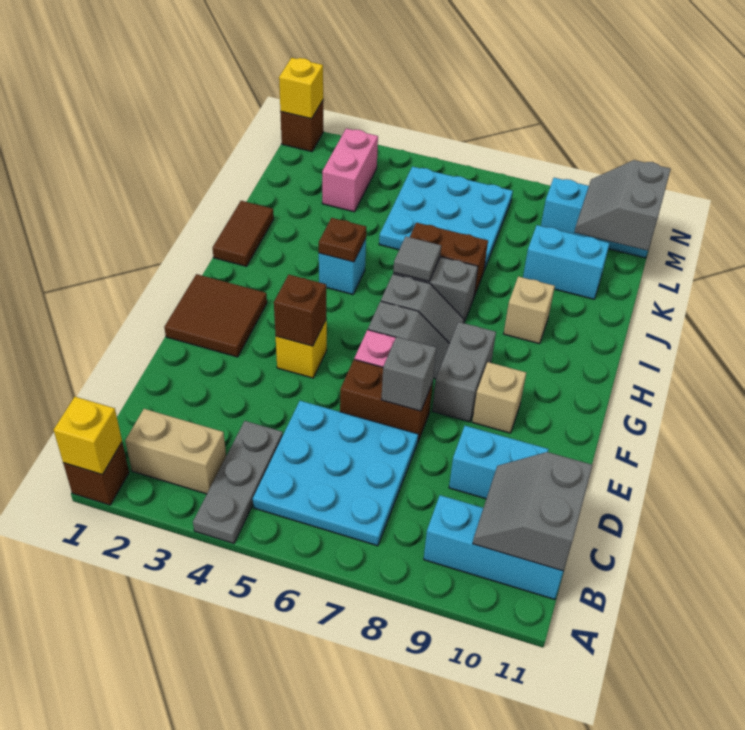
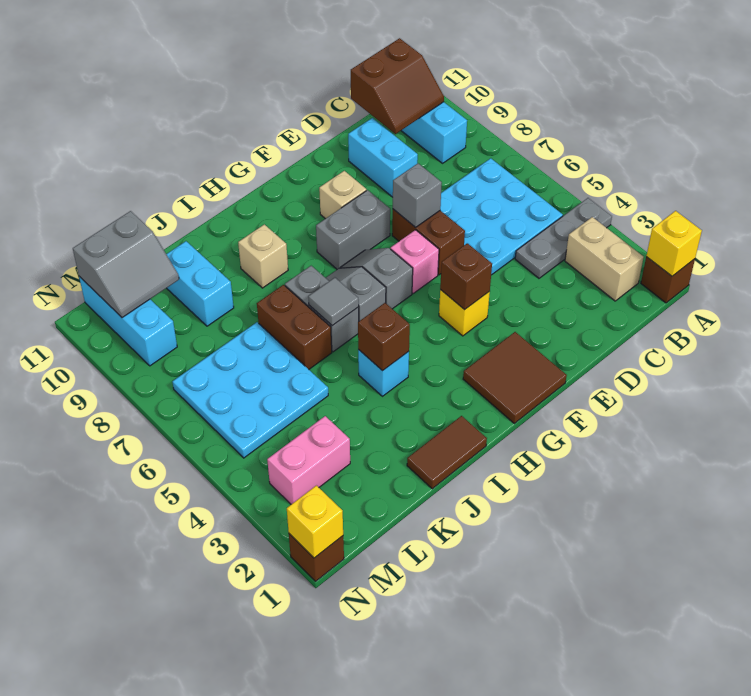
grey 2x2 slope [473,452,592,571] -> brown 2x2 slope [351,38,444,134]
brown 1x1 plate [319,218,366,262] -> brown 1x1 brick [358,303,410,371]

